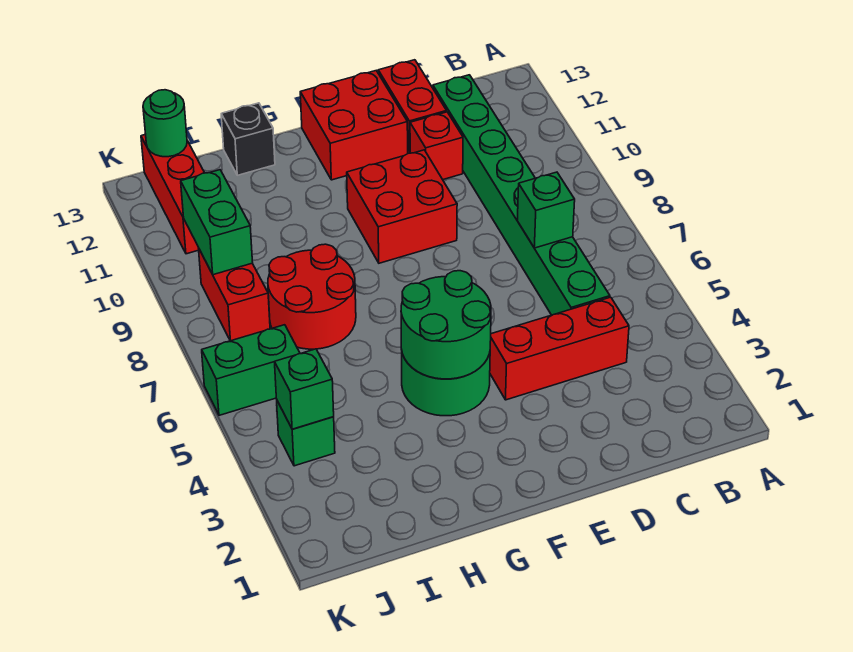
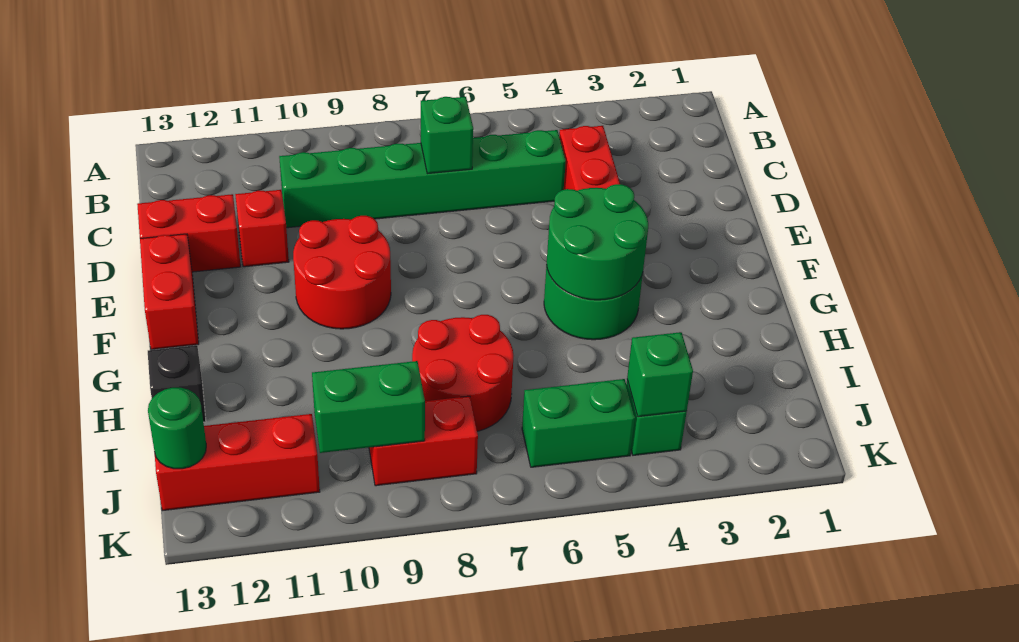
green 1x8 brick [433,75,610,315] -> green 1x6 brick [279,130,566,228]
red 2x2 brick [347,150,457,263] -> red 2x2 round brick [293,216,391,329]
red 2x2 brick [300,71,408,180] -> red 1x2 brick [140,234,199,350]
green 1x2 brick [202,325,300,415] -> green 1x2 brick turned to [522,379,635,467]

